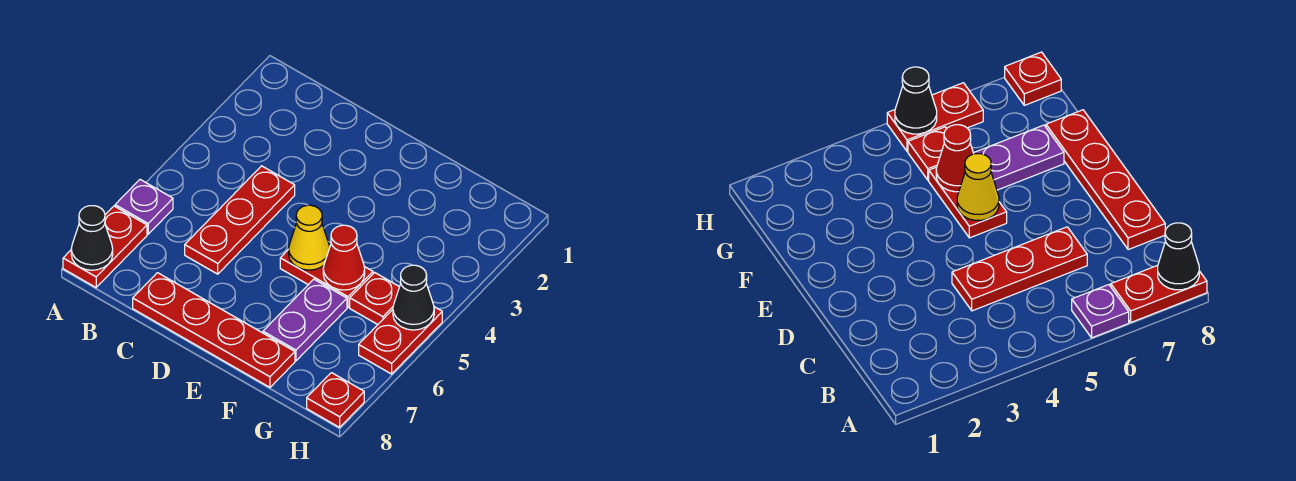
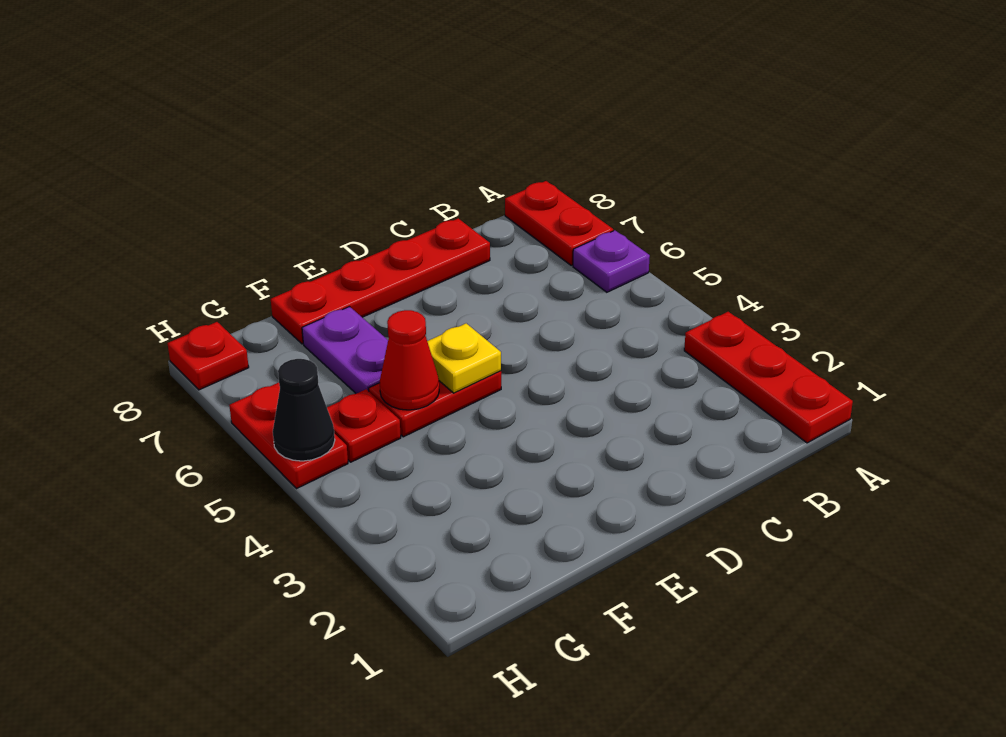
black 1x1 cone [71,206,113,270] -> none
red 1x3 plate [185,166,295,274] -> red 1x3 plate moved to [684,312,853,443]
yellow 1x1 cone [289,205,330,270] -> yellow 1x1 plate [427,323,501,393]

